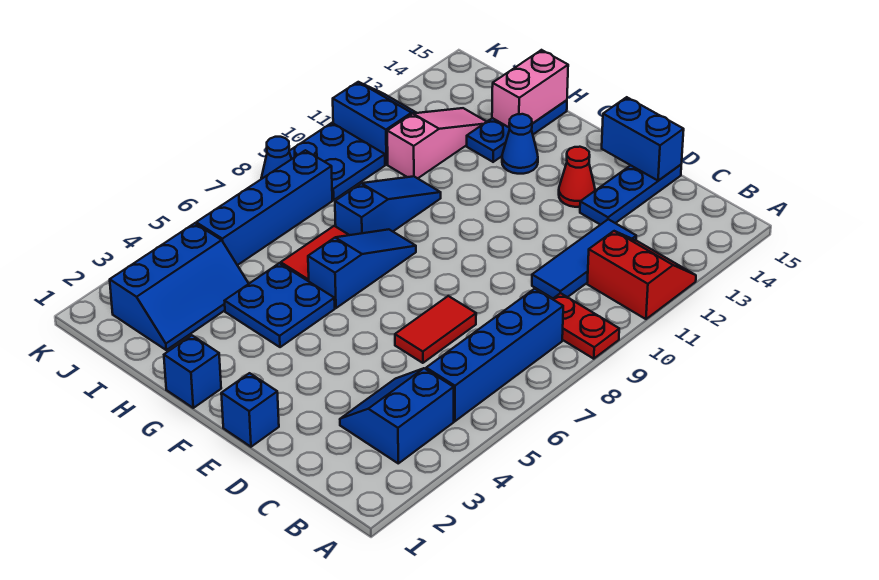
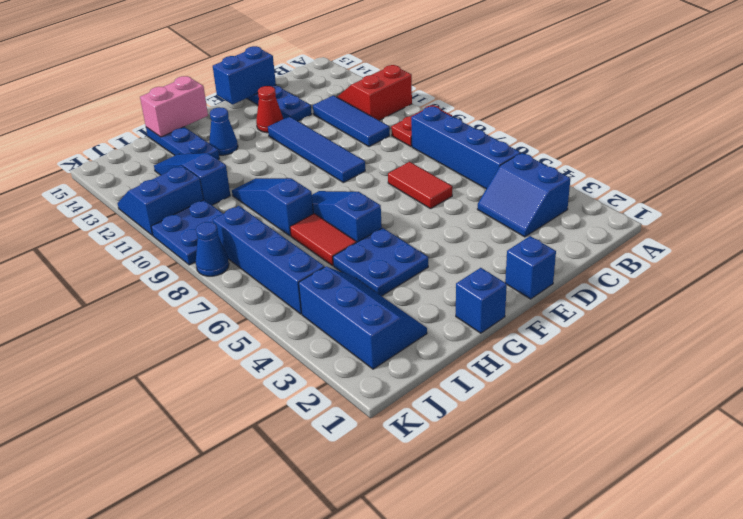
none -> blue 1x4 tile [268,116,365,183]
pink 1x2 brick [492,50,568,128] -> pink 1x2 brick turned to [140,76,208,137]
pink 1x3 slope [387,108,487,178] -> blue 1x3 slope [154,153,230,205]

